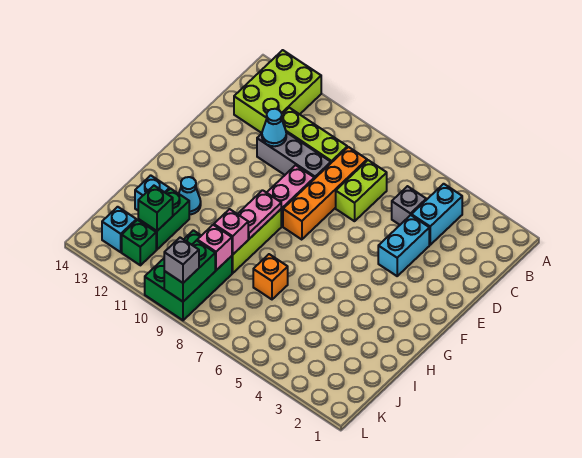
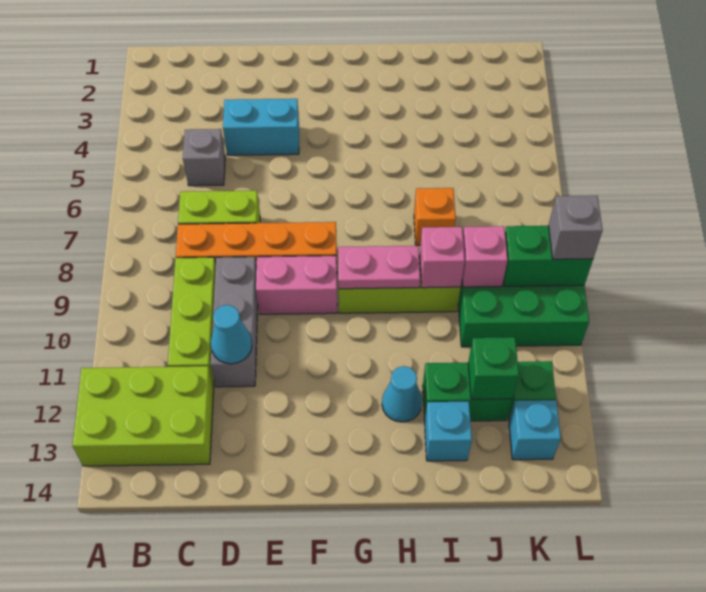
cyan 1x2 brick [411,184,462,245] -> none

